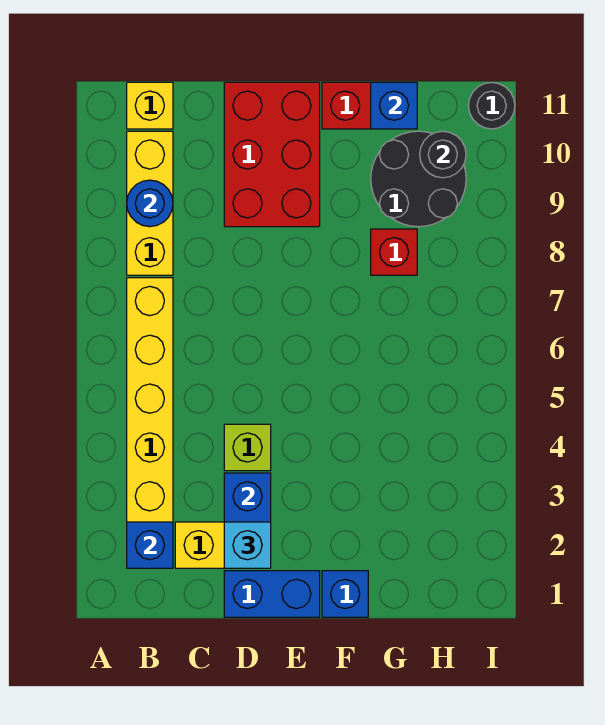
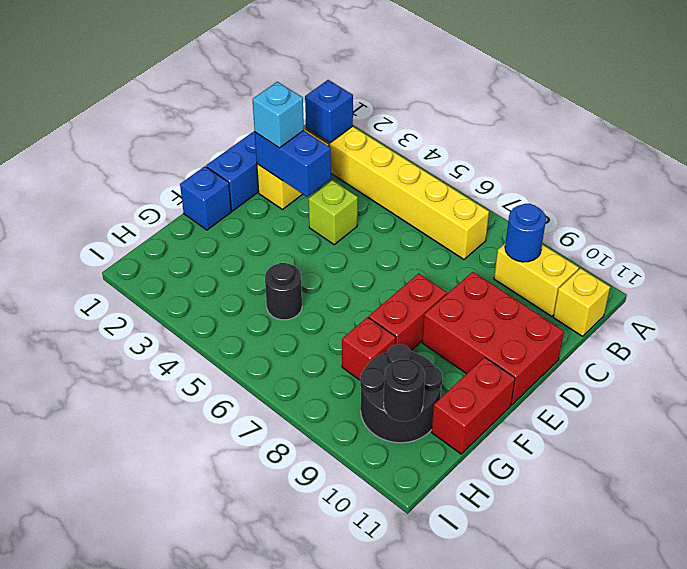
yellow 1x3 brick [127,131,173,275] -> yellow 1x2 brick [494,244,579,316]
none -> red 1x2 brick [369,273,447,350]
blue 1x1 brick [371,82,417,129] -> none
black 1x1 round brick [468,83,515,129] -> black 1x1 round brick moved to [265,263,302,320]

